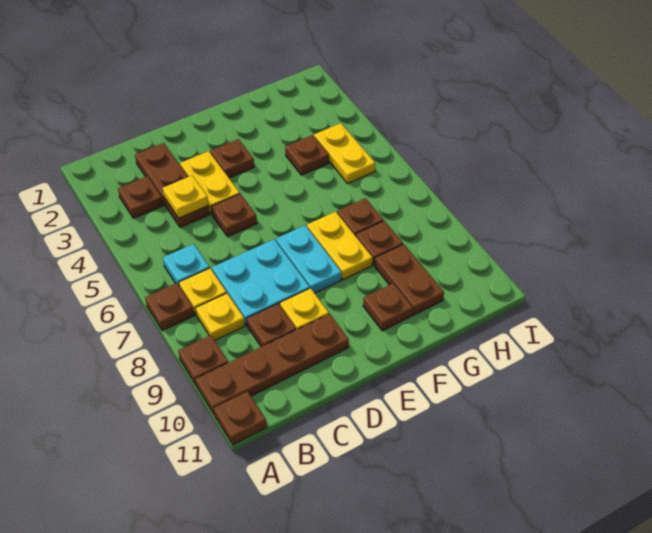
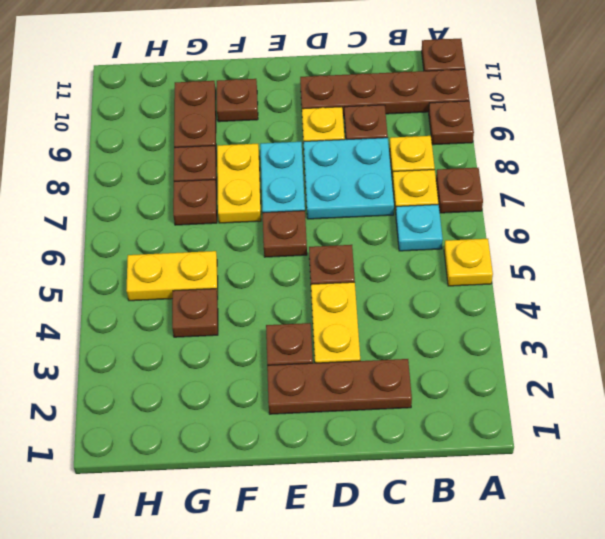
brown 1x1 plate [118,176,163,218] -> brown 1x1 plate moved to [263,211,307,257]
brown 1x3 plate [135,143,210,227] -> brown 1x3 plate turned to [267,359,412,414]
yellow 1x1 plate [163,175,209,218] -> yellow 1x1 plate moved to [444,239,493,286]
yellow 1x2 plate [314,123,375,183] -> yellow 1x2 plate turned to [126,251,218,301]

